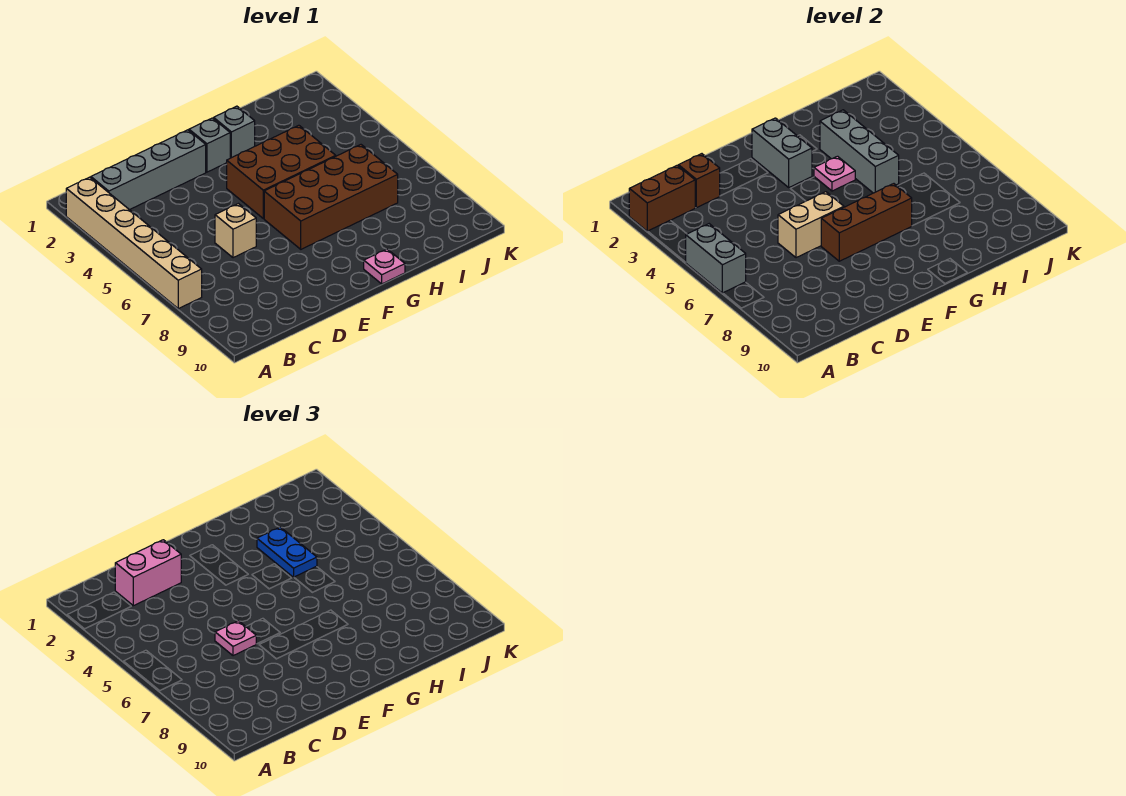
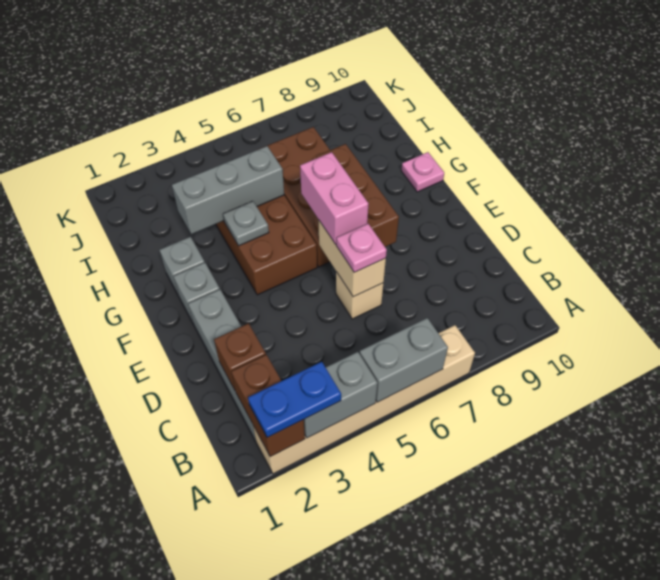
pink 1x2 brick [115,540,181,606] -> pink 1x2 brick moved to [300,152,369,244]
grey 1x2 brick [752,118,812,187] -> grey 1x2 brick moved to [304,352,378,438]
pink 1x1 plate [814,156,855,191] -> grey 1x1 plate [223,201,269,246]
blue 1x2 plate [257,527,317,577] -> blue 1x2 plate moved to [248,362,341,438]

